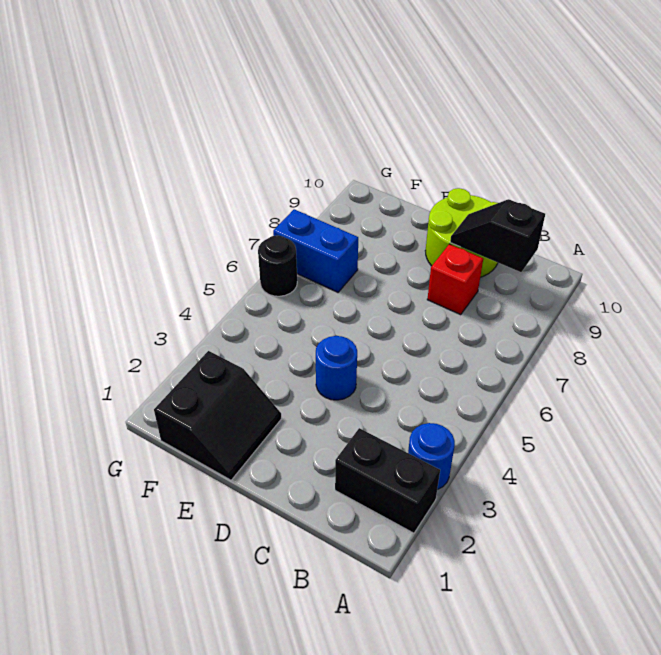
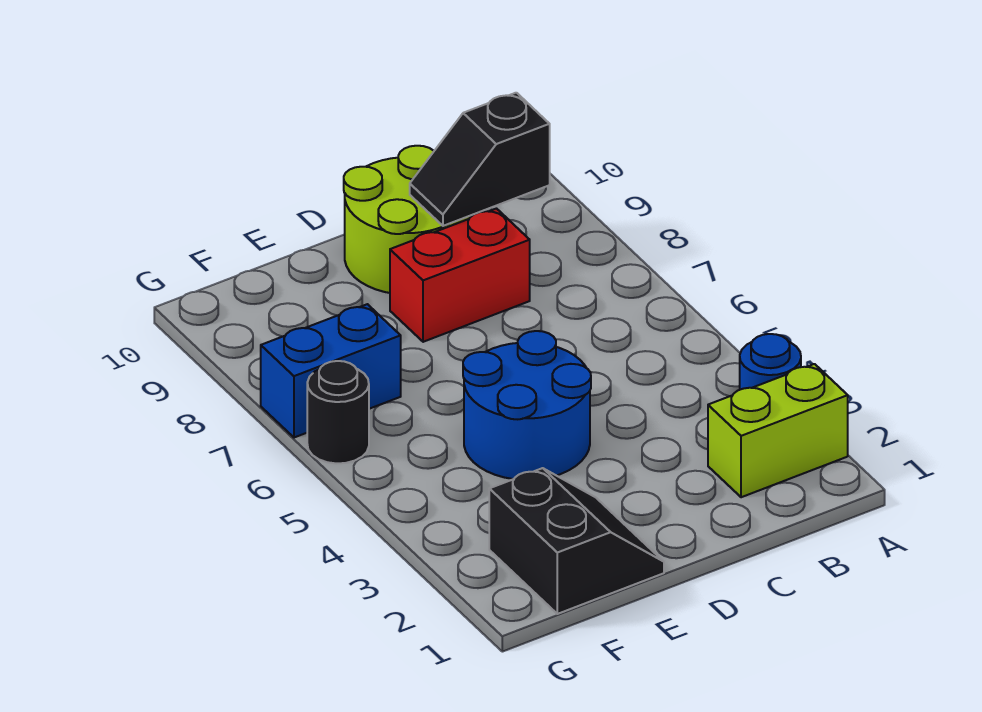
black 1x2 brick [335,428,440,533] -> lime 1x2 brick [708,364,848,497]
red 1x1 brick [427,244,483,315] -> red 1x2 brick [390,209,530,342]
blue 1x1 round brick [316,336,357,400] -> blue 2x2 round brick [463,331,591,479]

